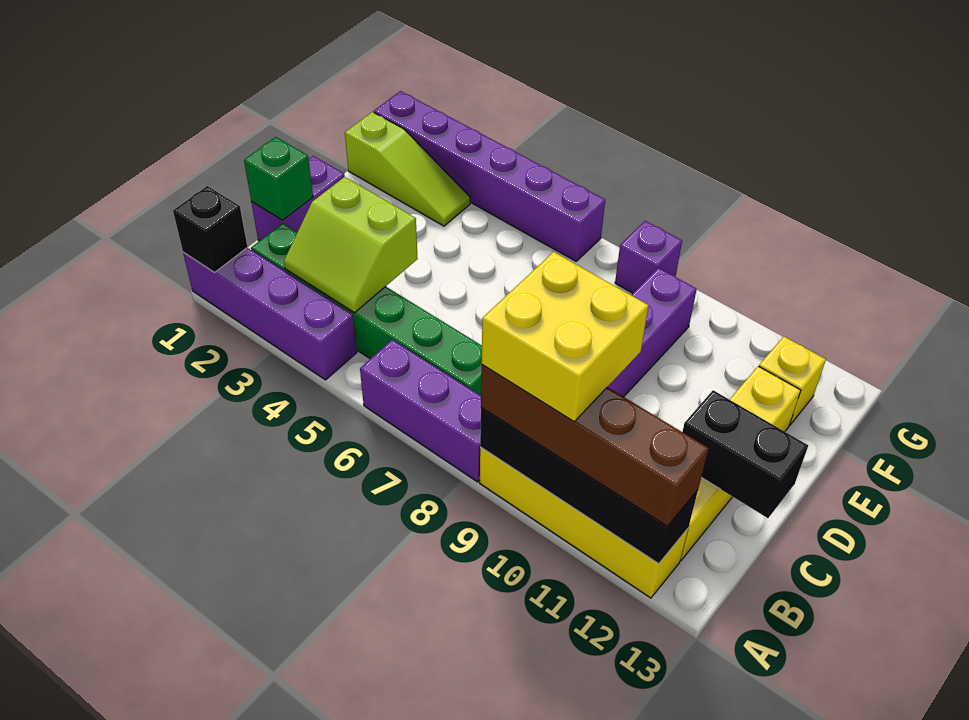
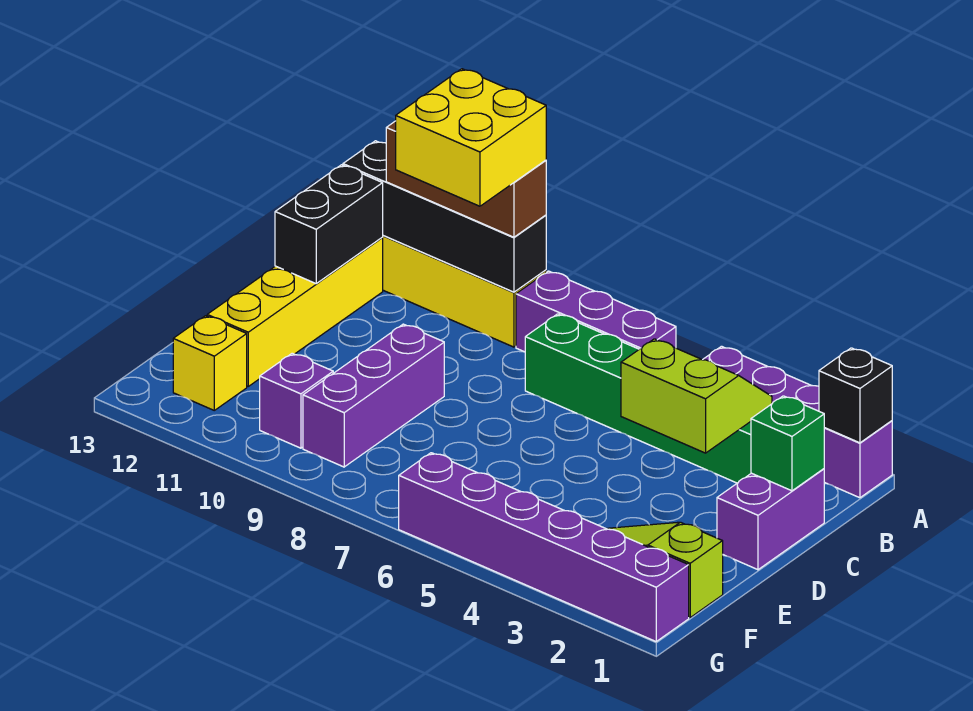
brown 1x4 brick [481,365,709,526] -> brown 1x3 brick [386,121,546,237]
black 1x2 brick [682,390,808,518] -> black 1x2 brick turned to [275,165,383,283]
purple 1x1 brick [615,221,682,293] -> purple 1x1 brick moved to [260,353,333,448]

